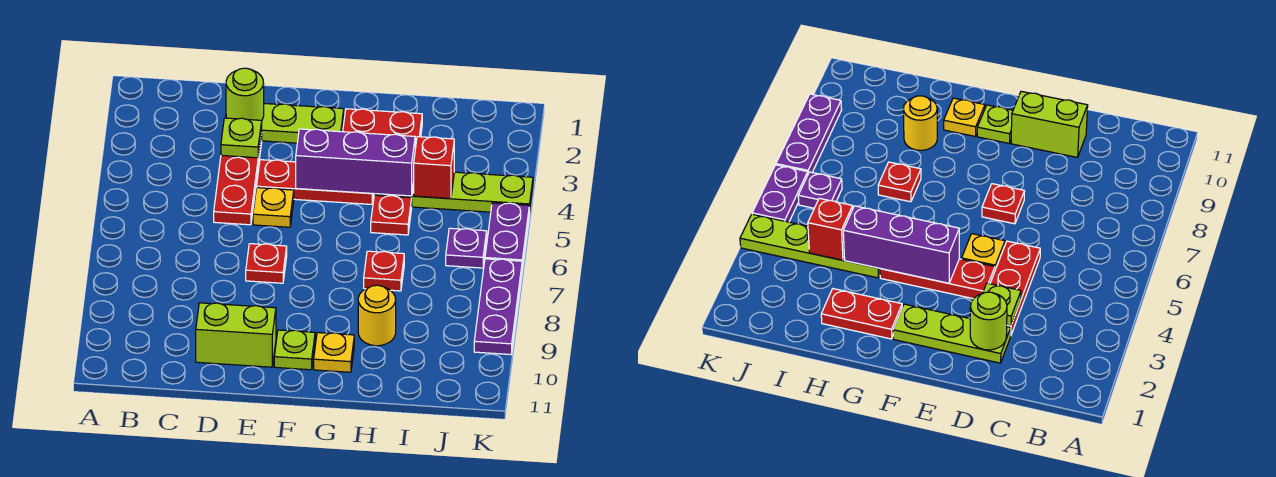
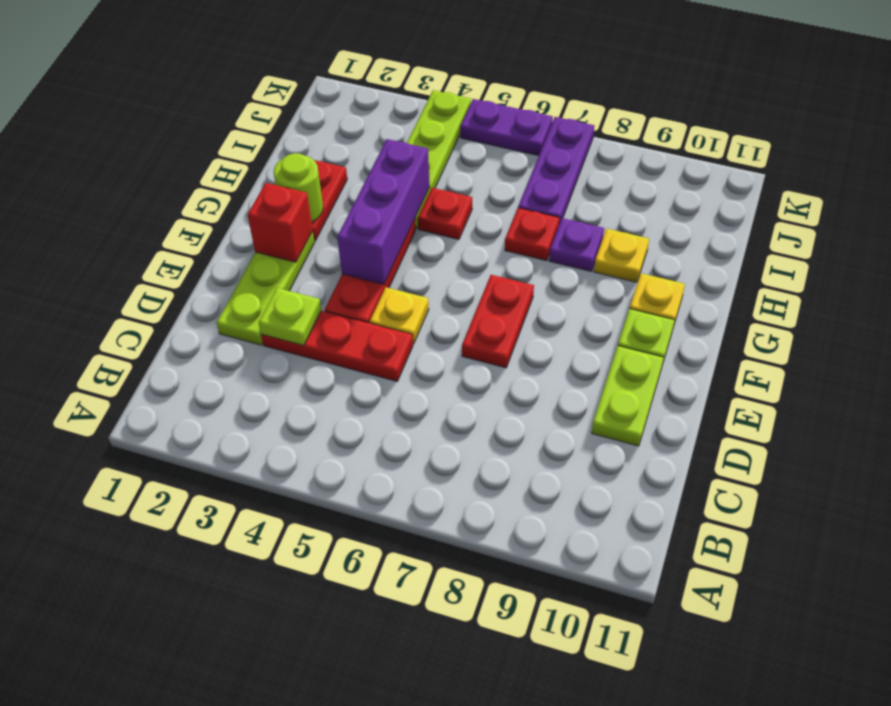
lime 1x1 round brick [226,68,264,121] -> lime 1x1 round brick moved to [274,153,323,222]
lime 1x2 brick [196,303,276,367] -> lime 1x2 plate [592,346,664,446]
red 1x1 plate [246,244,287,283] -> red 1x2 plate [462,275,534,368]
yellow 1x1 round brick [358,285,396,346] -> yellow 1x1 plate [594,229,649,282]
red 1x1 brick [414,137,454,199] -> red 1x1 brick moved to [248,183,313,262]
purple 1x1 plate [446,228,487,268] -> purple 1x1 plate moved to [549,218,604,271]
purple 1x3 plate [474,259,522,355] -> purple 1x3 plate turned to [518,117,594,224]

